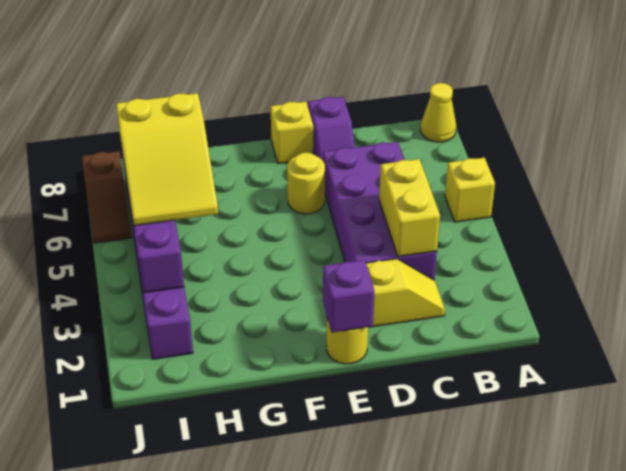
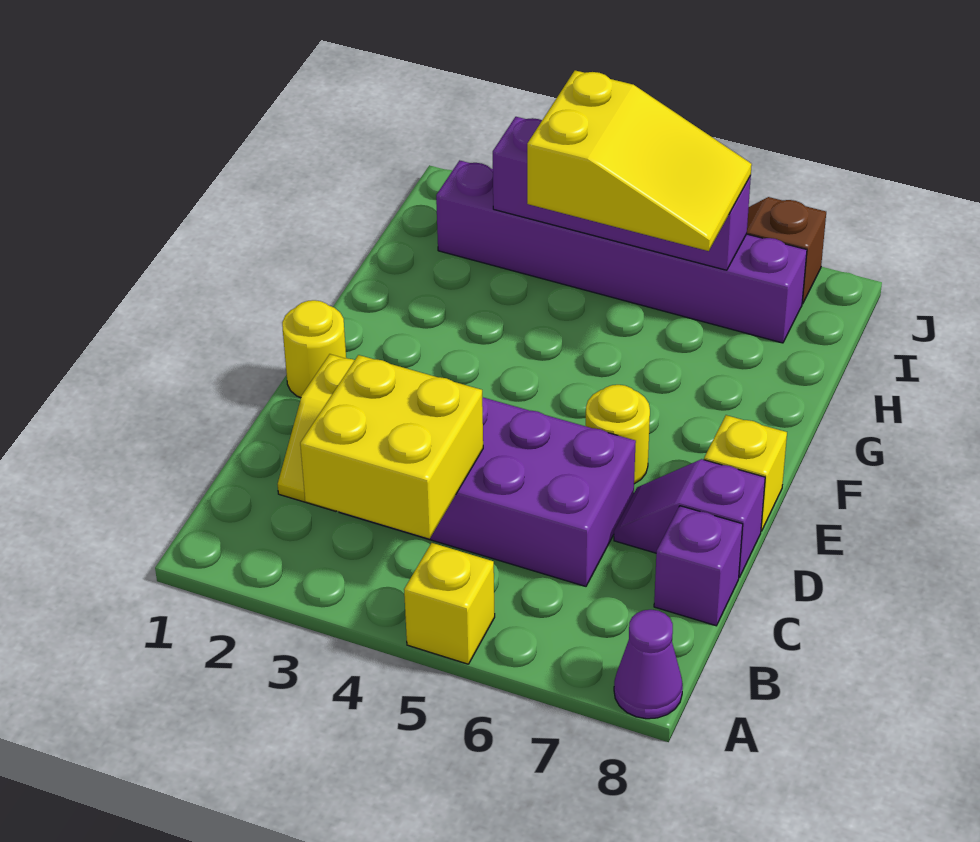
yellow 1x1 cone [421,83,456,142] -> purple 1x1 cone [614,610,683,719]
yellow 1x2 brick [379,159,440,257] -> yellow 2x2 brick [300,355,483,539]
purple 1x1 brick [323,260,374,332] -> purple 1x1 brick moved to [654,506,743,626]
yellow 2x3 slope [116,93,218,226] -> yellow 2x3 slope turned to [527,70,752,251]

